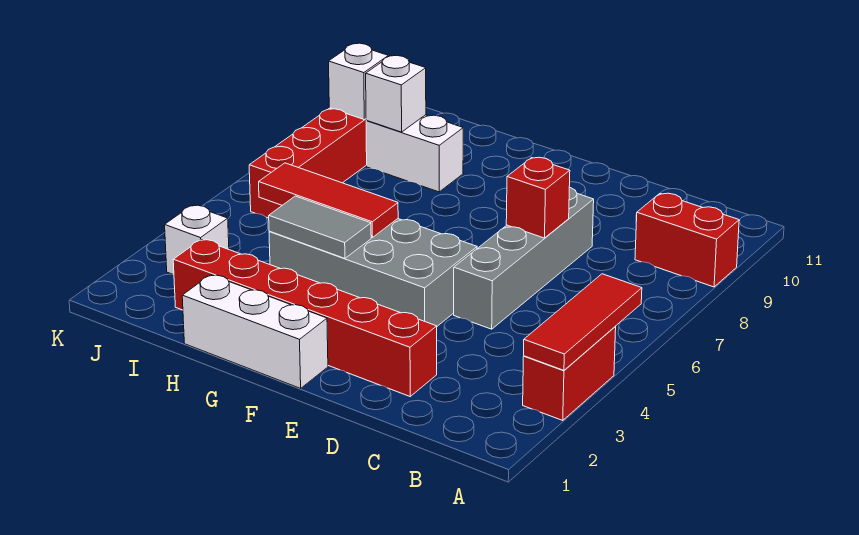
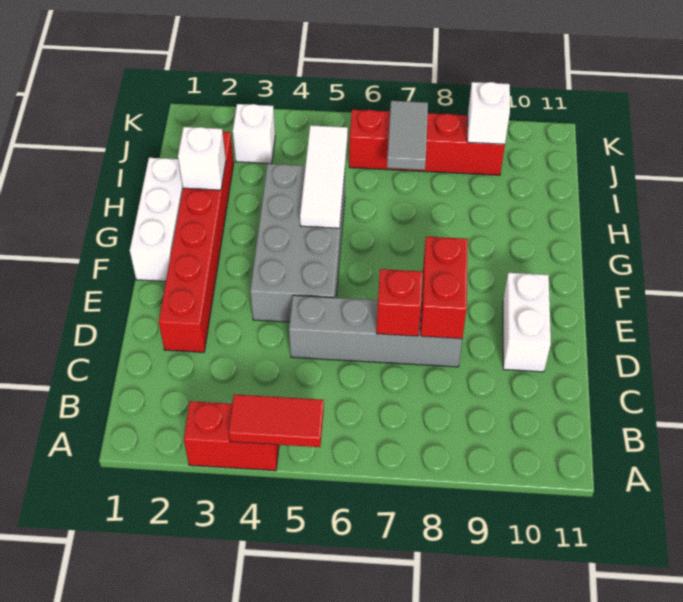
red 1x3 tile [524,274,642,370] -> red 1x2 tile [229,395,324,447]
red 1x2 brick [635,193,739,287] -> red 1x2 brick moved to [421,237,468,339]
grey 1x2 tile [269,196,371,258] -> grey 1x2 tile moved to [387,101,428,170]
red 1x3 tile [259,163,398,238] -> white 1x3 tile [300,125,348,228]
white 1x2 brick [366,115,463,192] -> white 1x2 brick moved to [503,273,551,372]
white 1x1 brick [366,55,426,132] -> white 1x1 brick moved to [178,127,226,190]

